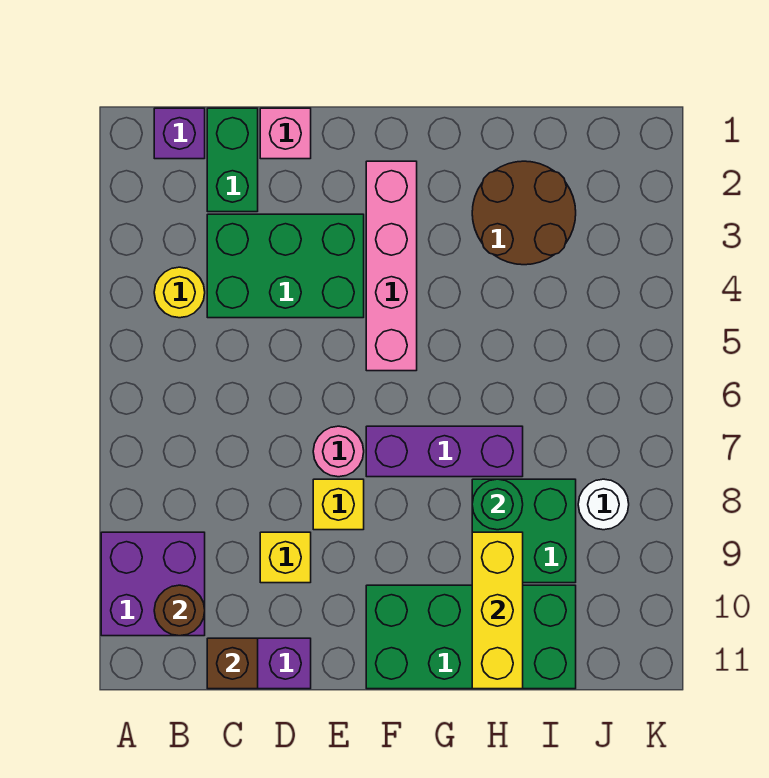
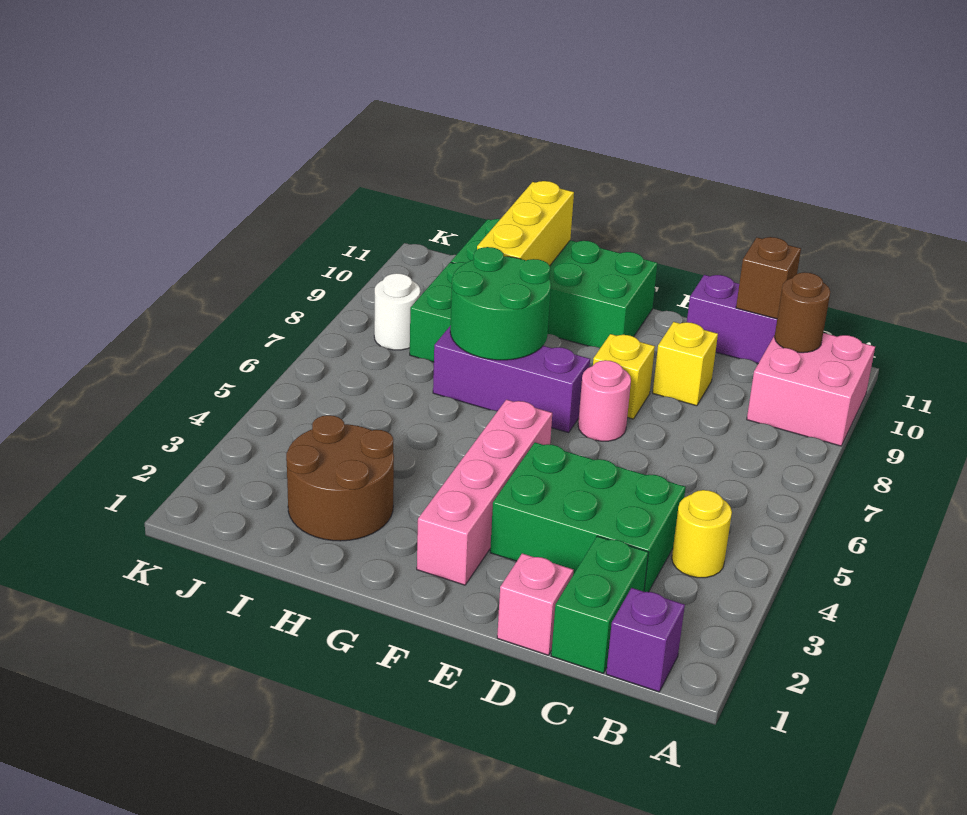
purple 2x2 brick [101,532,205,636] -> pink 2x2 brick [747,333,875,446]
green 1x1 round brick [472,479,523,530] -> green 2x2 round brick [450,247,551,360]

